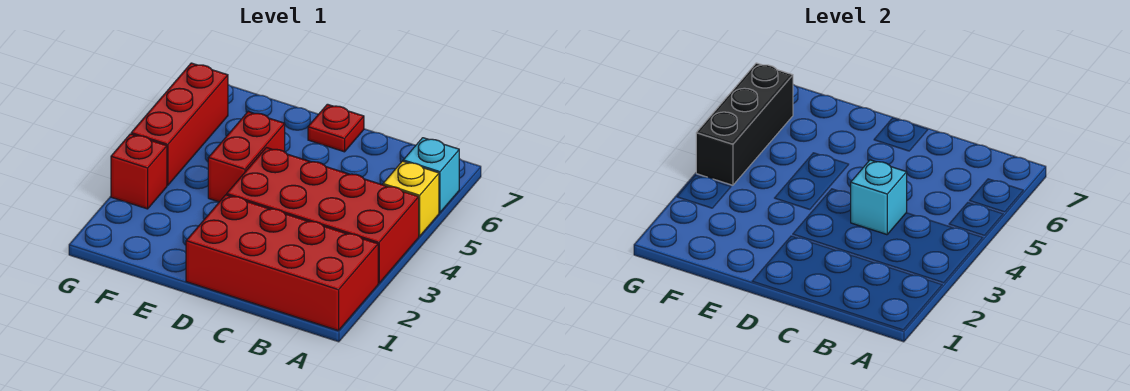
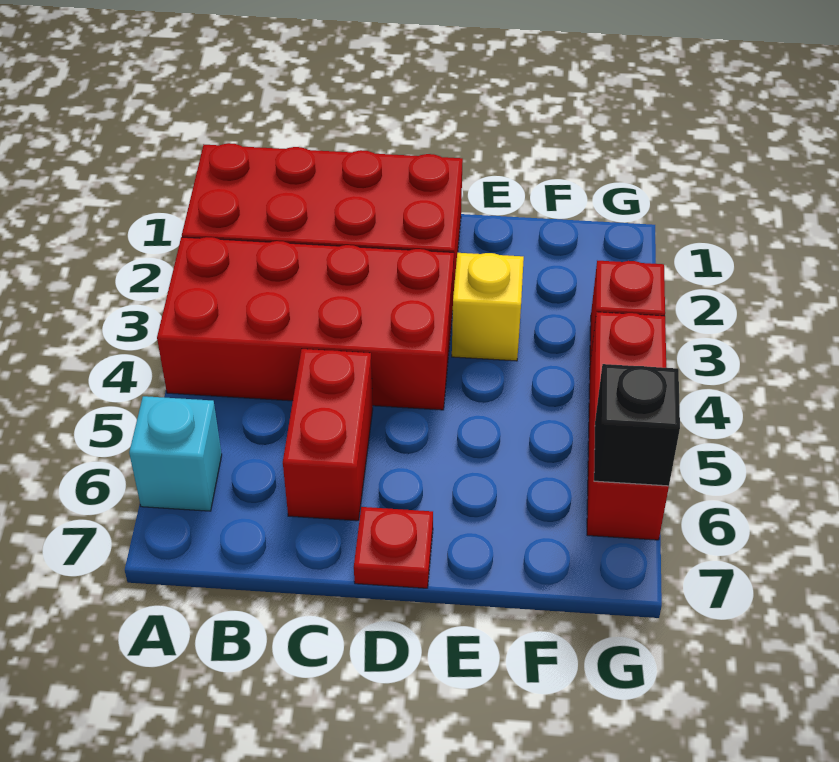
yellow 1x1 brick [383,161,439,236] -> yellow 1x1 brick moved to [452,253,524,361]
cyan 1x1 brick [851,160,907,235] -> none
red 1x2 brick [208,112,285,202] -> red 1x2 brick moved to [283,349,373,521]
black 1x3 brick [696,63,793,185] -> black 1x1 brick [594,364,680,486]

